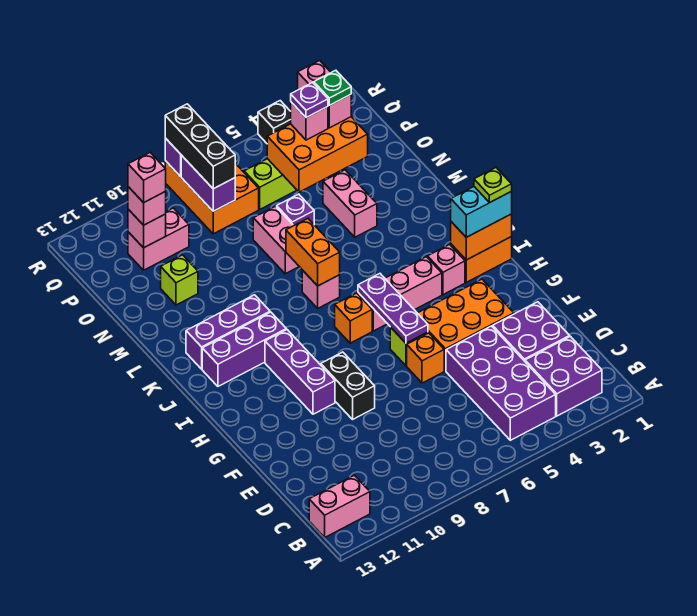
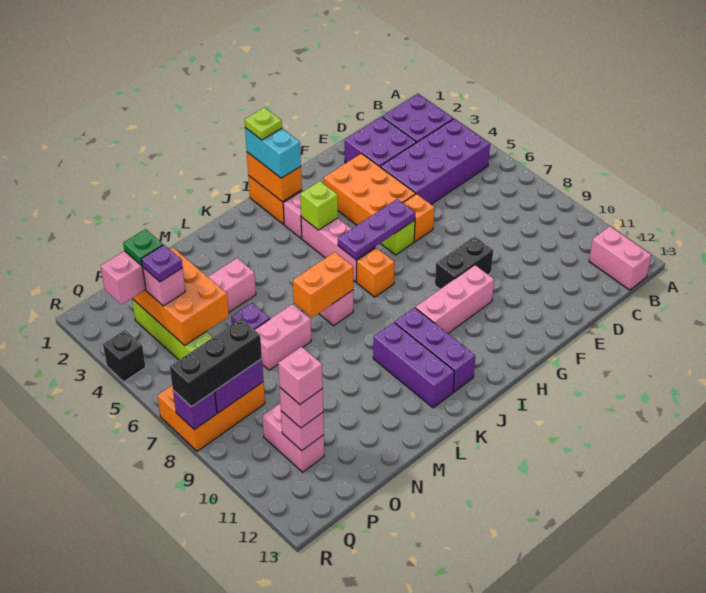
purple 1x3 brick [265,330,335,414] -> pink 1x3 brick [415,265,494,333]
lime 1x1 brick [161,255,198,305] -> lime 1x1 brick moved to [300,181,338,230]

